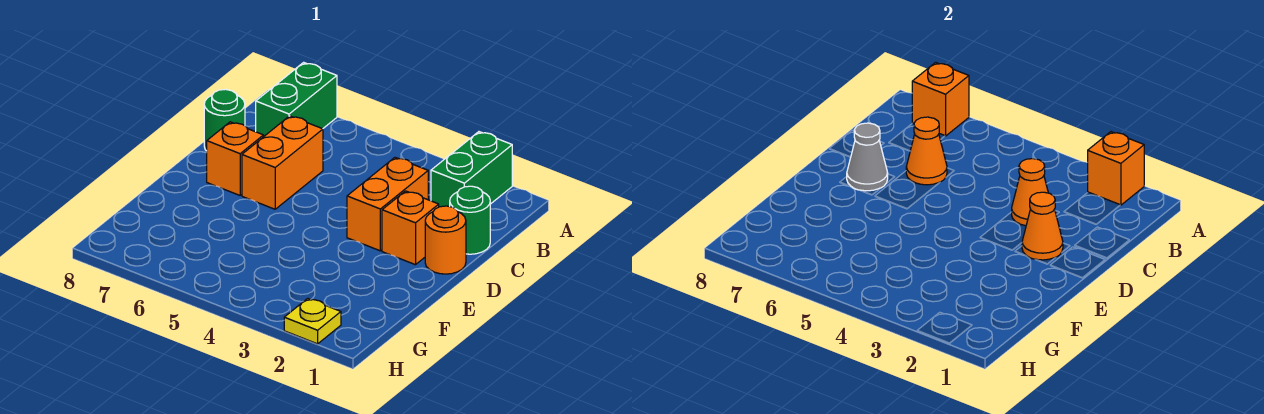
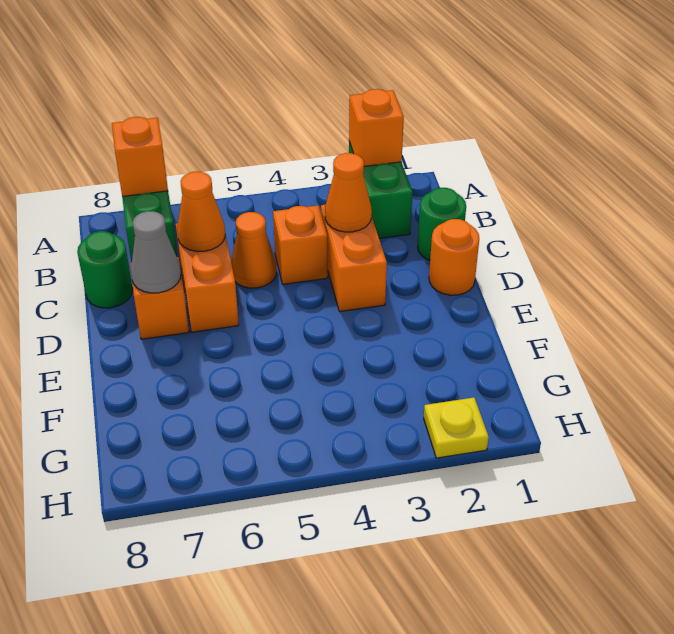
orange 1x1 brick [382,191,439,265] -> orange 1x1 brick moved to [273,206,328,284]
orange 1x1 cone [1022,192,1063,260] -> orange 1x1 cone moved to [231,212,276,288]

